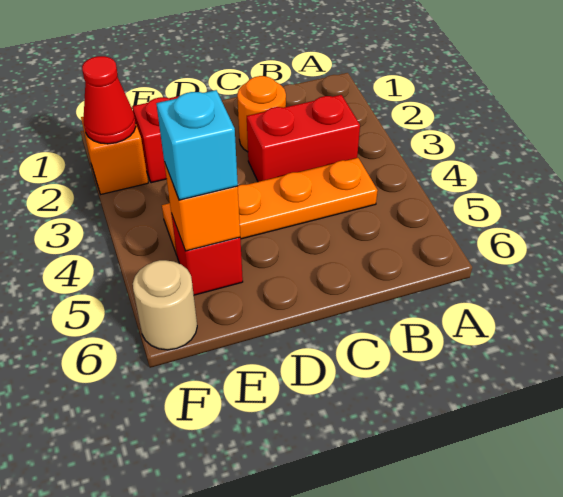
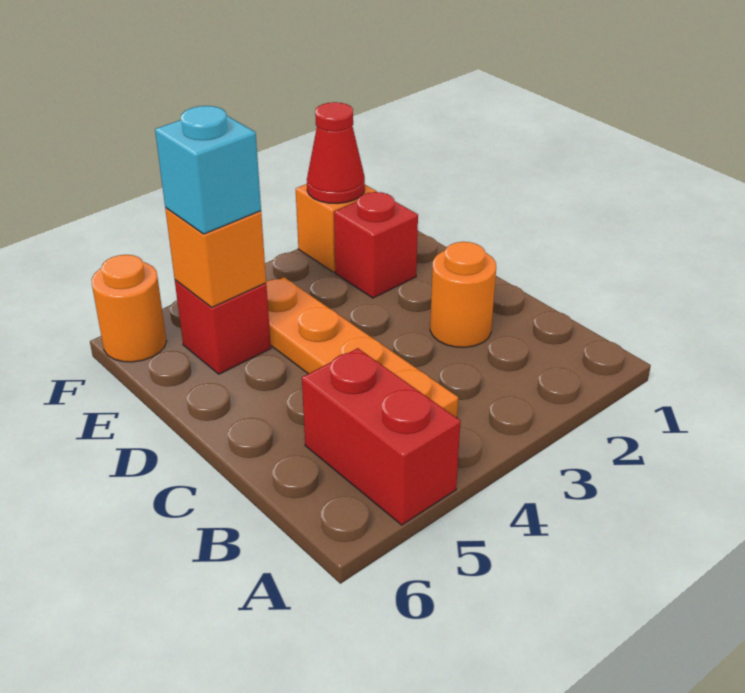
red 1x2 brick [247,95,360,182] -> red 1x2 brick moved to [302,348,461,525]
tan 1x1 round brick [133,260,197,350] -> orange 1x1 round brick [91,255,167,362]

